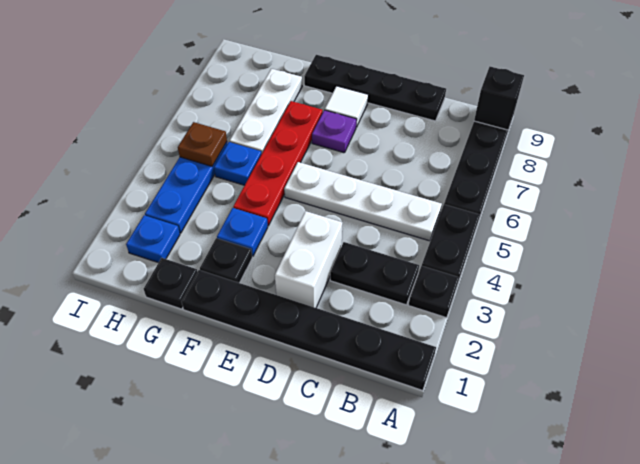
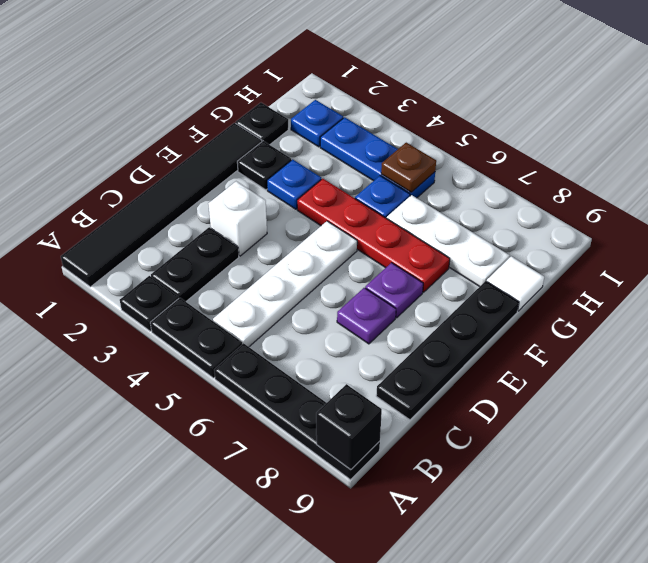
black 1x6 plate [182,270,436,391] -> black 1x6 tile [61,123,262,287]
white 1x2 brick [275,211,342,308] -> white 1x1 brick [208,181,267,256]
none -> purple 1x1 plate [337,288,396,344]
white 1x1 tile [325,86,368,127] -> white 1x1 tile moved to [487,256,544,311]

